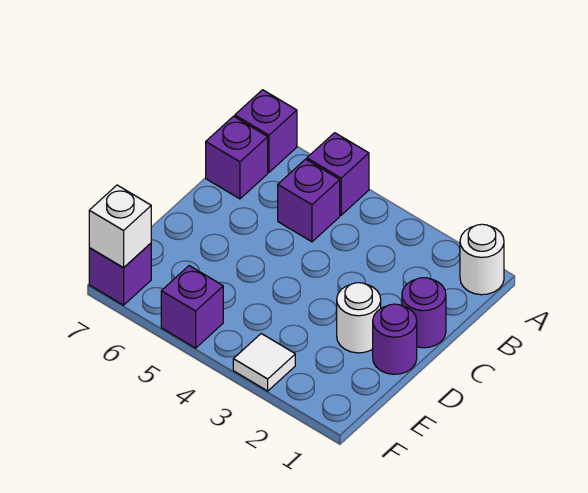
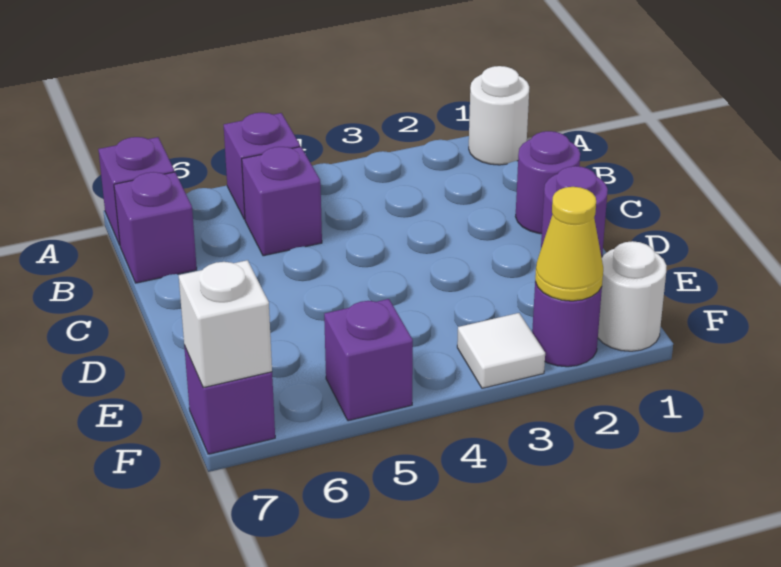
white 1x1 round brick [337,283,381,353] -> white 1x1 round brick moved to [598,241,667,351]
none -> purple 1x1 round brick [532,282,602,367]
none -> yellow 1x1 cone [535,187,603,301]

